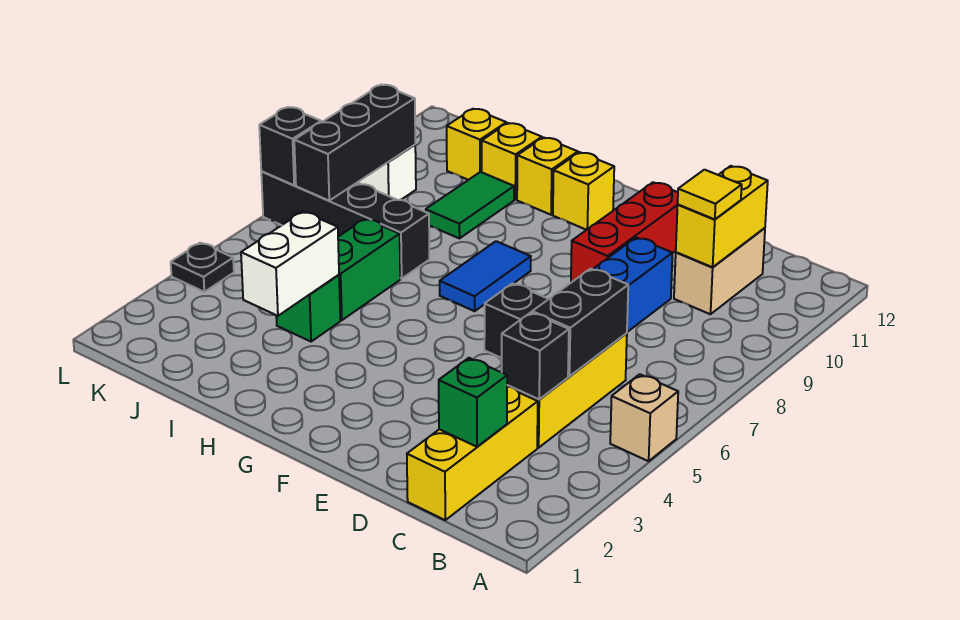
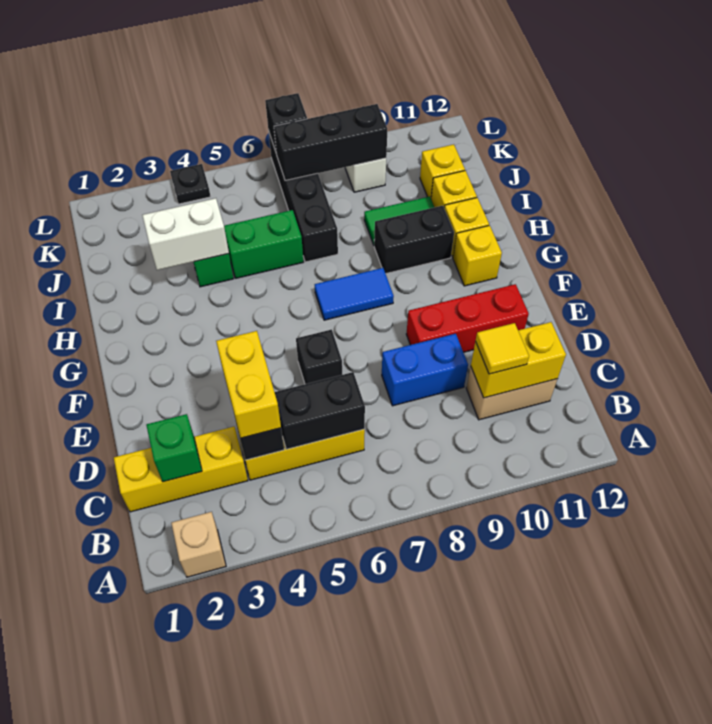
tan 1x1 brick [610,374,678,461] -> tan 1x1 brick moved to [171,512,226,577]
none -> yellow 1x2 brick [216,331,281,438]
none -> black 1x2 brick [374,206,454,274]

